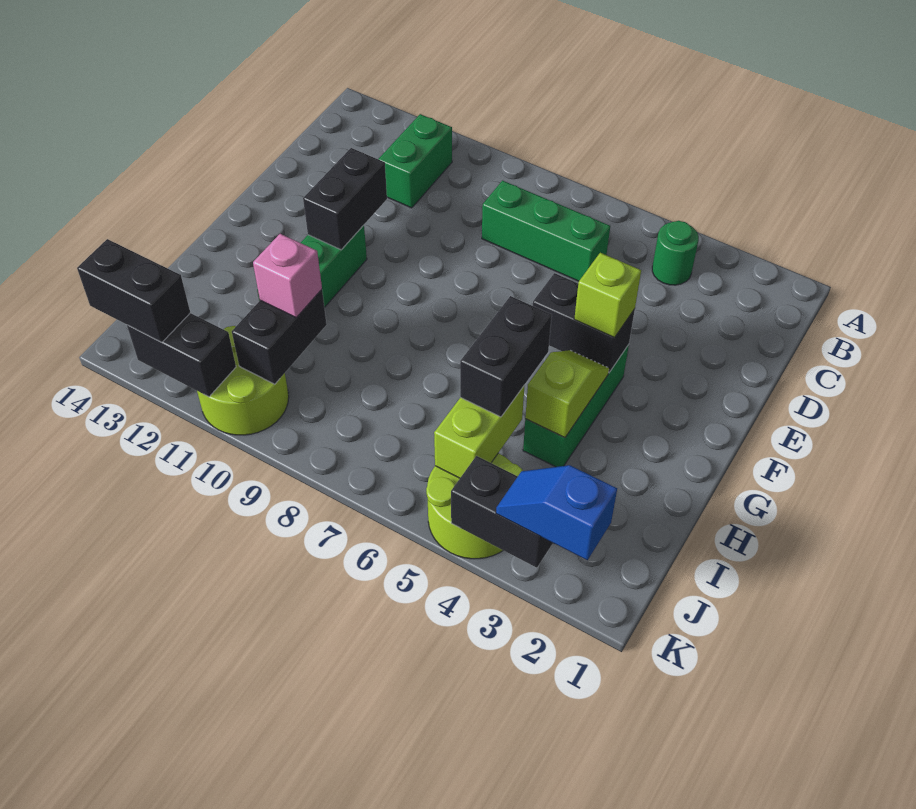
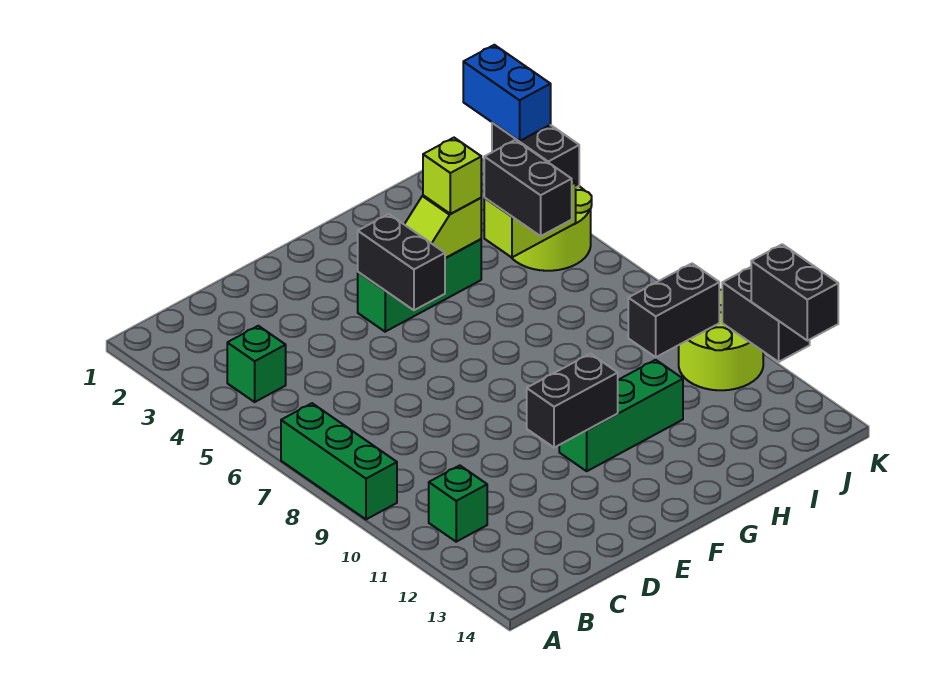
green 1x1 round brick [652,221,699,285] -> green 1x1 brick [227,326,286,402]
green 1x2 brick [378,114,452,208] -> green 1x1 brick [429,465,487,542]
green 1x3 brick [482,181,610,281] -> green 1x3 brick moved to [281,403,397,519]
lime 1x1 brick [574,253,641,338] -> lime 1x1 brick moved to [423,138,481,214]
black 1x2 brick [460,296,552,417] -> black 1x2 brick turned to [484,140,572,236]
pink 1x1 brick [253,234,322,318] -> none
blue 1x2 slope [496,465,617,560] -> blue 1x2 brick [463,45,551,141]

